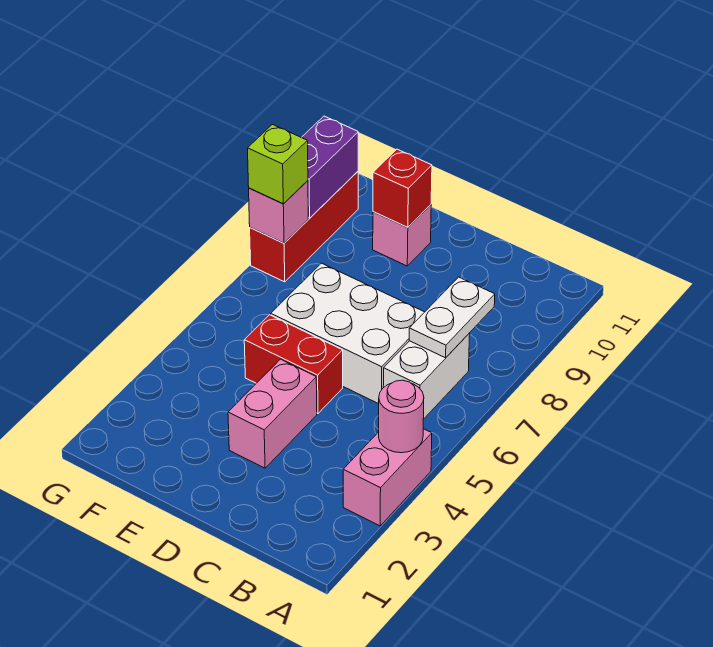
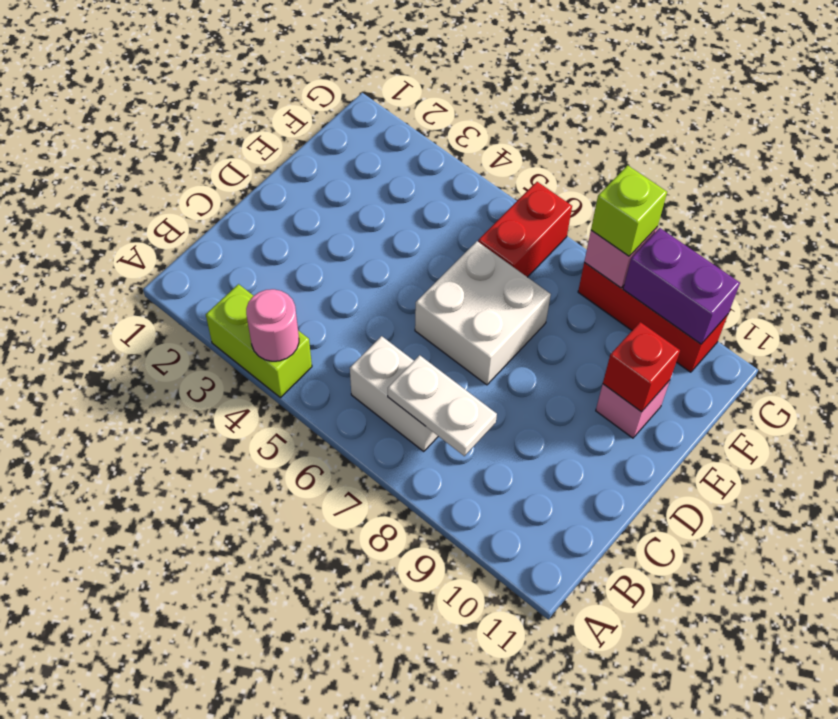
pink 1x2 brick [343,429,432,526] -> lime 1x2 brick [206,284,312,398]
white 2x3 brick [271,263,424,404] -> white 2x2 brick [415,241,551,385]
pink 1x2 brick [228,359,317,468] -> none
red 1x2 brick [244,315,343,413] -> red 1x2 brick moved to [478,182,572,277]

